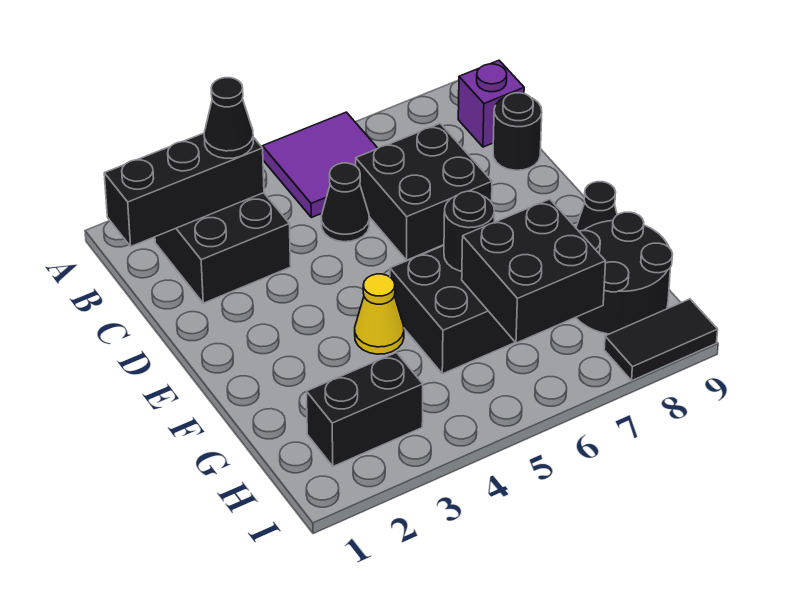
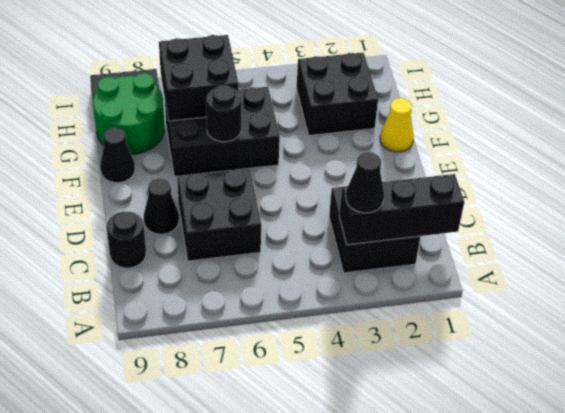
purple 2x2 tile [262,112,378,218] -> none
purple 1x1 brick [458,60,524,147] -> none
black 1x1 cone [321,163,369,242] -> black 1x1 cone moved to [144,178,179,234]
yellow 1x1 cone [355,274,404,354] -> yellow 1x1 cone moved to [380,98,414,152]
black 2x2 round brick [576,212,673,334] -> green 2x2 round brick [93,73,165,154]
black 1x2 brick [306,352,423,466] -> black 2x2 brick [297,53,378,135]

